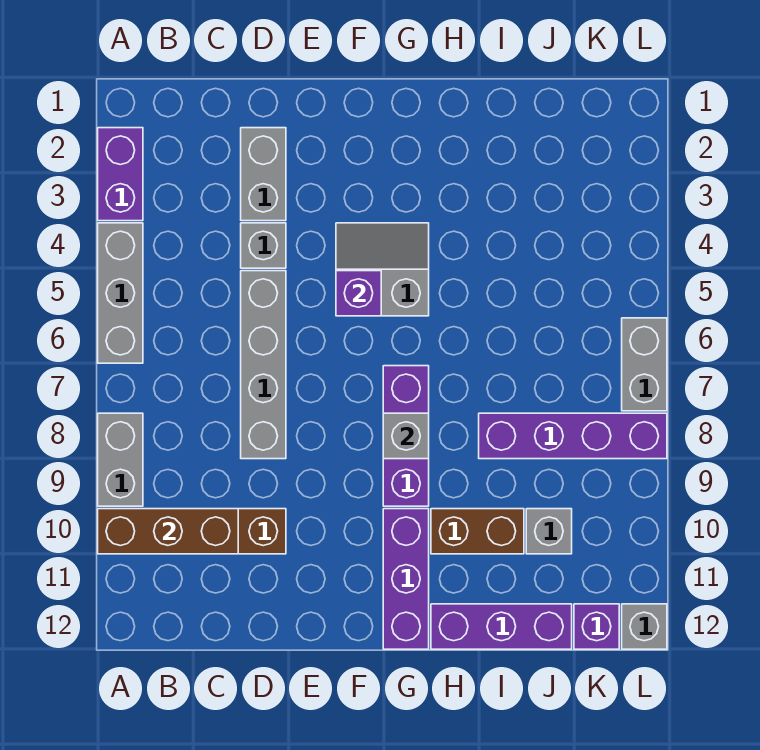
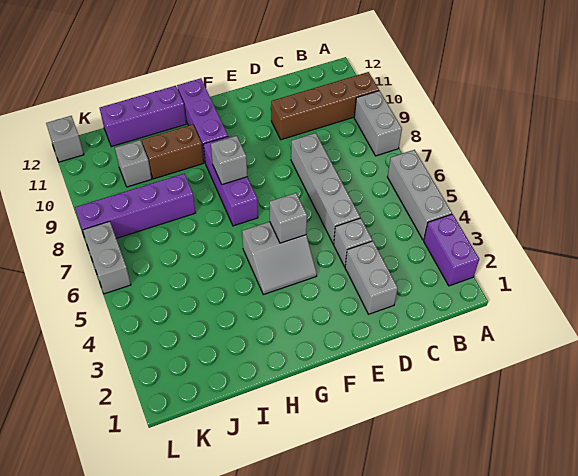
brown 1x3 brick [98,509,238,554] -> none
purple 1x1 brick [336,271,381,316] -> grey 1x1 brick [269,193,307,243]
purple 1x1 brick [574,604,619,649] -> none

